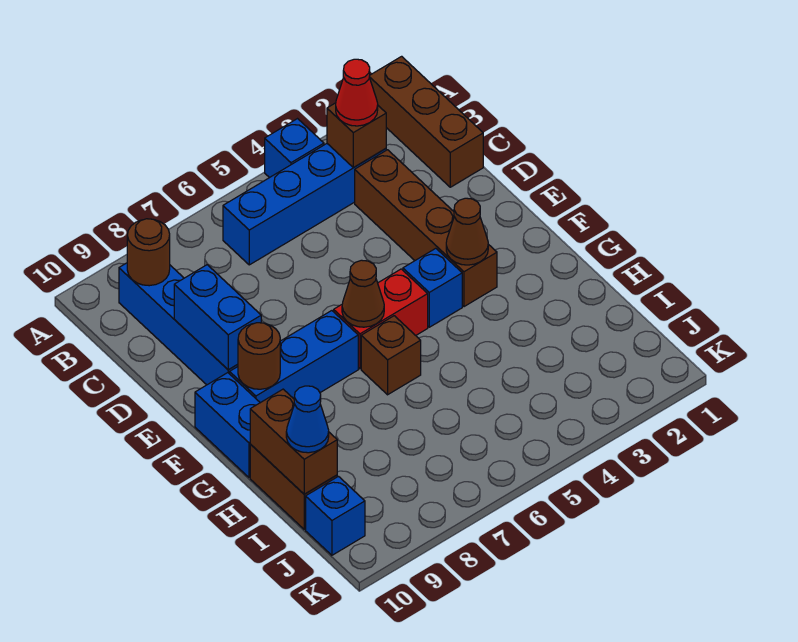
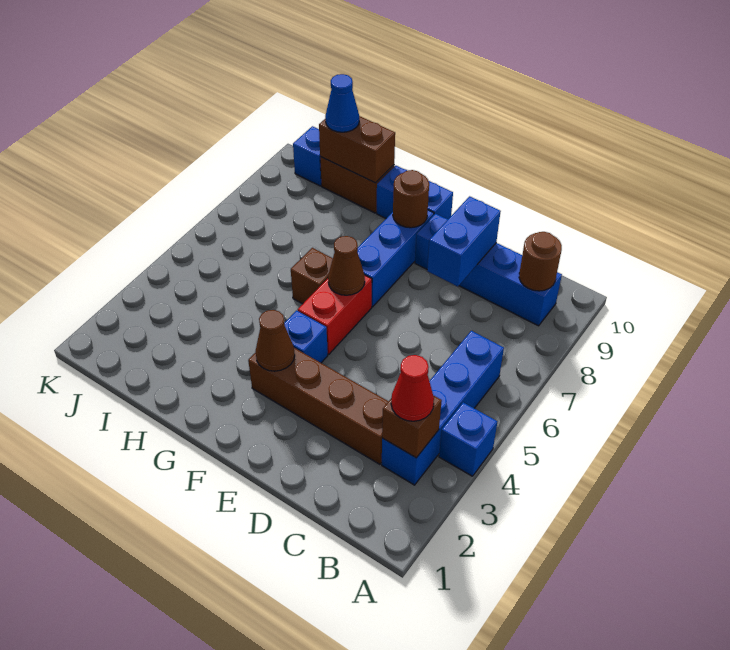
brown 1x3 brick [369,56,483,187] -> none
blue 1x2 brick [174,265,261,369] -> blue 1x2 brick turned to [427,196,501,287]

